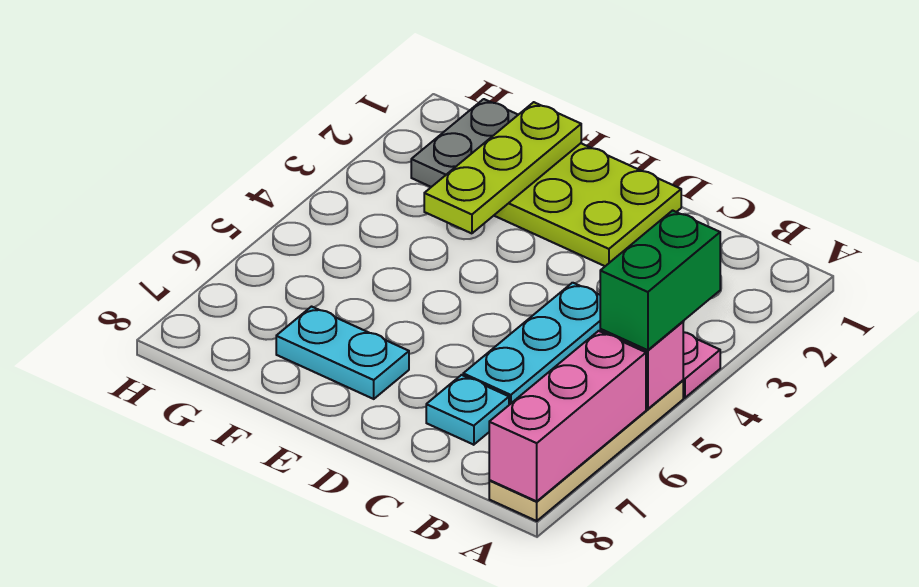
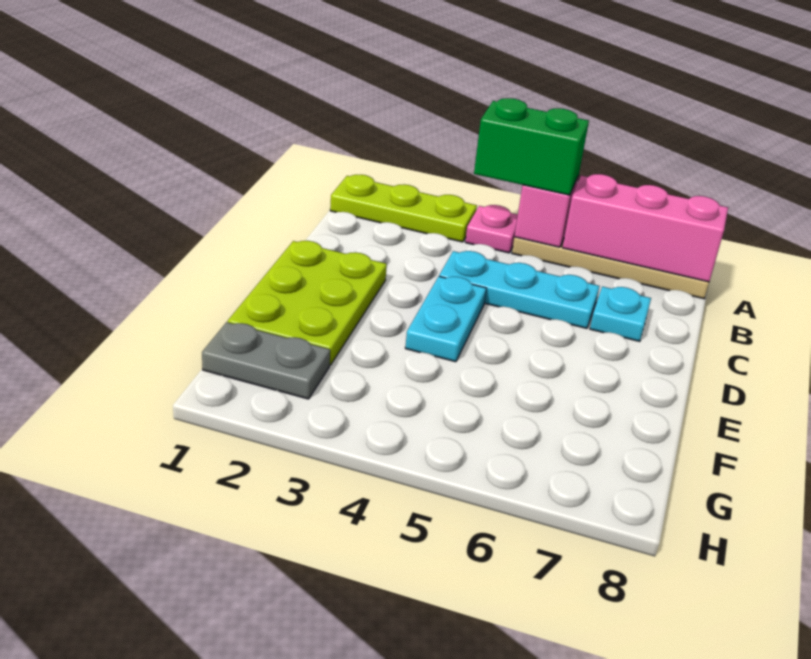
cyan 1x2 plate [276,307,409,399] -> cyan 1x2 plate moved to [405,276,486,362]
lime 1x3 plate [424,102,581,233] -> lime 1x3 plate moved to [330,175,477,242]

